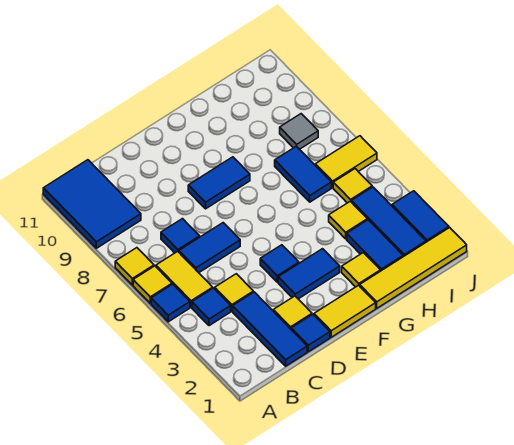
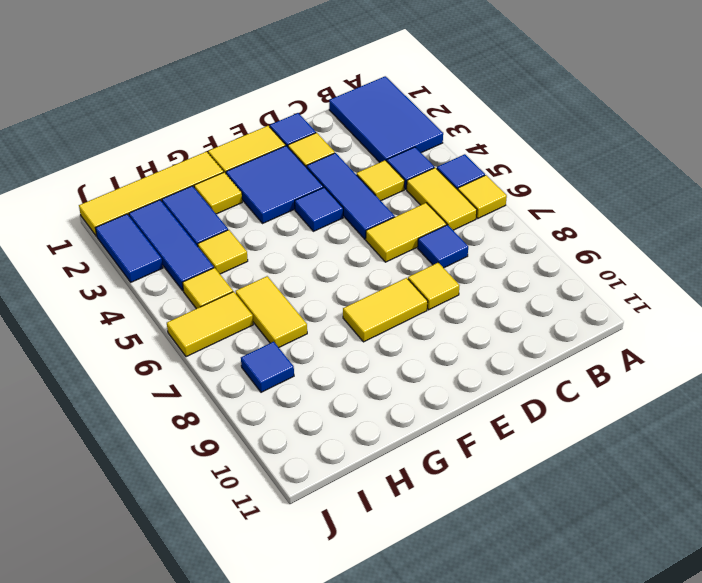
yellow 1x1 tile [115,248,154,285] -> yellow 1x1 tile moved to [408,263,460,310]
blue 2x3 tile [43,160,141,248] -> blue 2x3 tile moved to [329,76,443,162]
blue 1x3 tile [233,292,307,366] -> blue 1x3 tile moved to [307,153,395,239]
blue 1x2 tile [179,223,240,273] -> yellow 1x2 tile [366,203,447,262]
blue 1x2 tile [278,249,340,299] -> blue 2x2 tile [226,146,323,223]
blue 1x2 tile [188,157,250,209] -> yellow 1x2 tile [343,278,428,342]
blue 1x2 tile [275,146,331,202] -> yellow 1x2 tile [236,276,307,347]
grey 1x1 tile [280,114,318,149] -> blue 1x1 tile [241,342,294,392]

